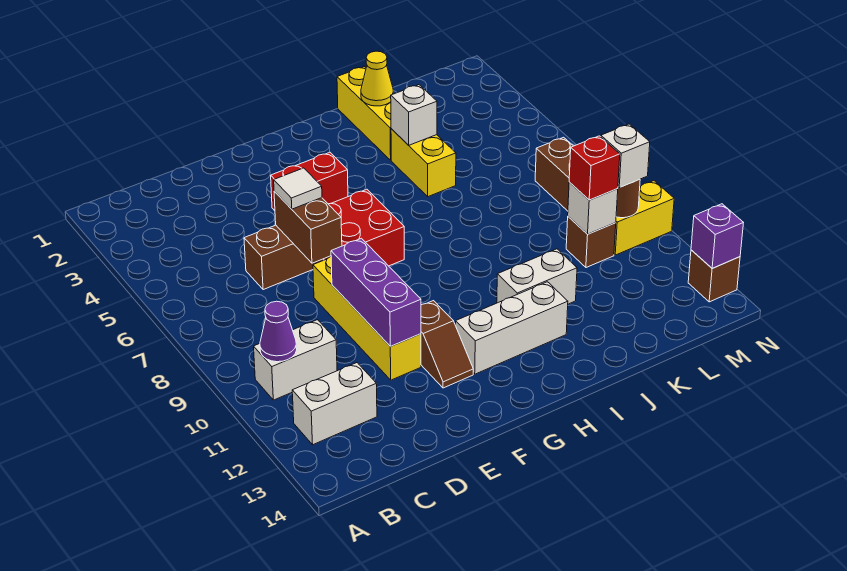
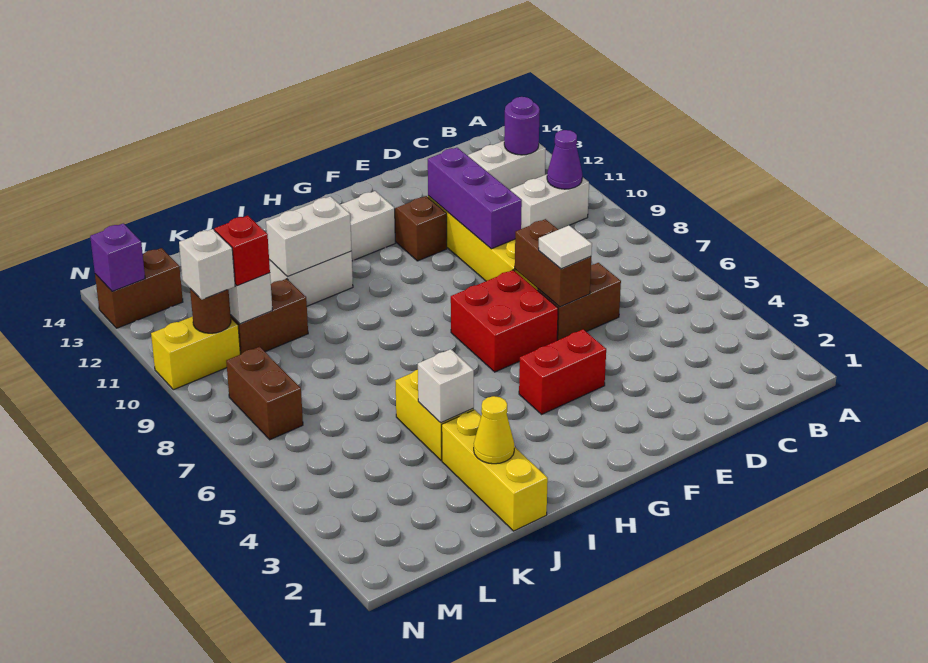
none -> purple 1x1 round brick [504,97,540,155]
none -> white 1x2 brick [266,196,352,277]
brown 1x1 brick [566,217,616,268] -> brown 1x2 brick [231,279,308,354]
brown 1x1 brick [688,250,740,302] -> brown 1x2 brick [95,248,183,328]

